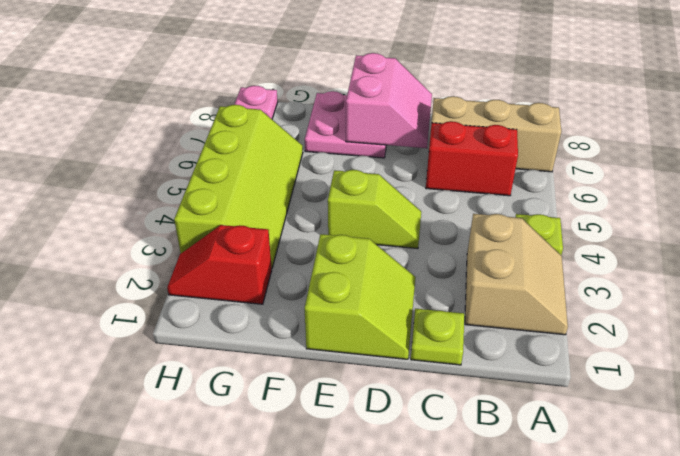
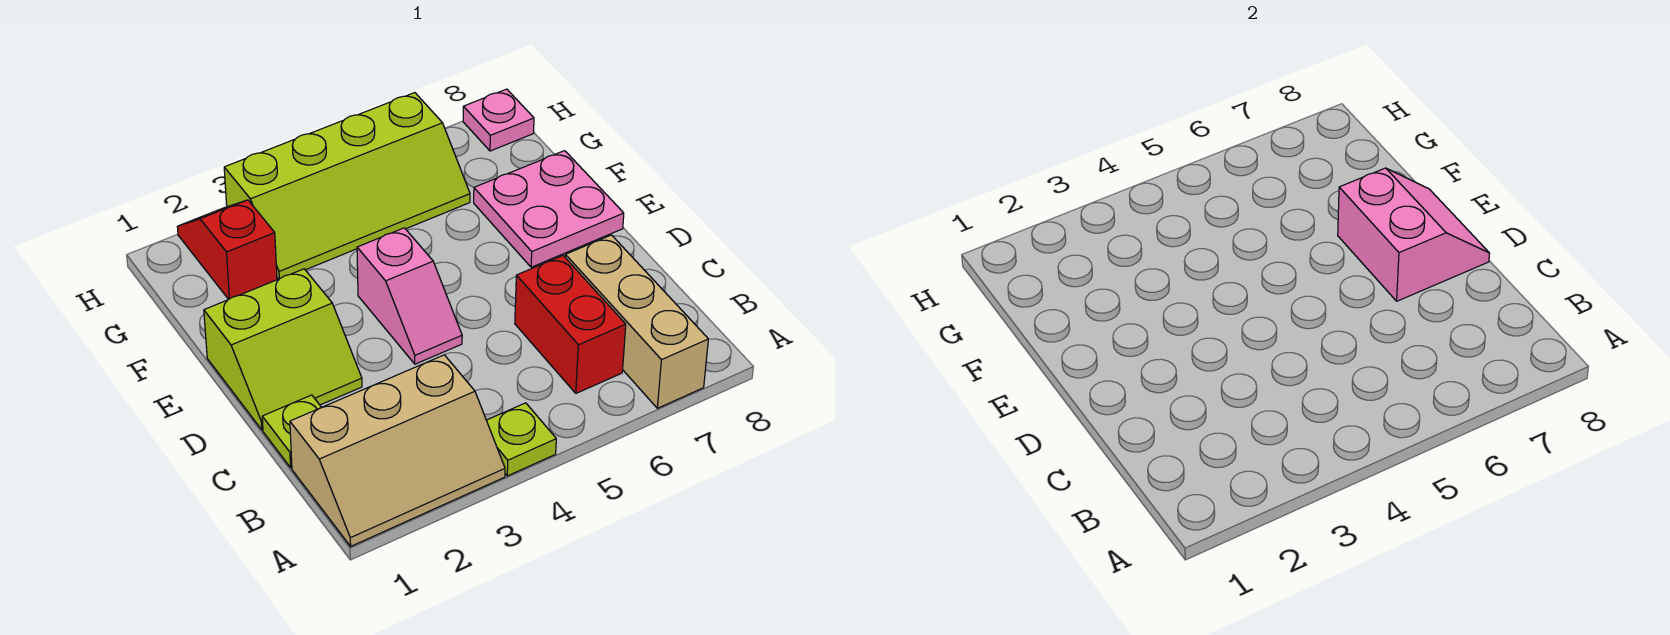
tan 2x2 slope [465,214,568,335] -> tan 2x3 slope [290,355,505,546]
lime 1x2 slope [328,170,421,249] -> pink 1x2 slope [357,228,462,364]
pink 2x2 slope [346,53,432,148] -> pink 2x2 slope turned to [1338,168,1490,301]

